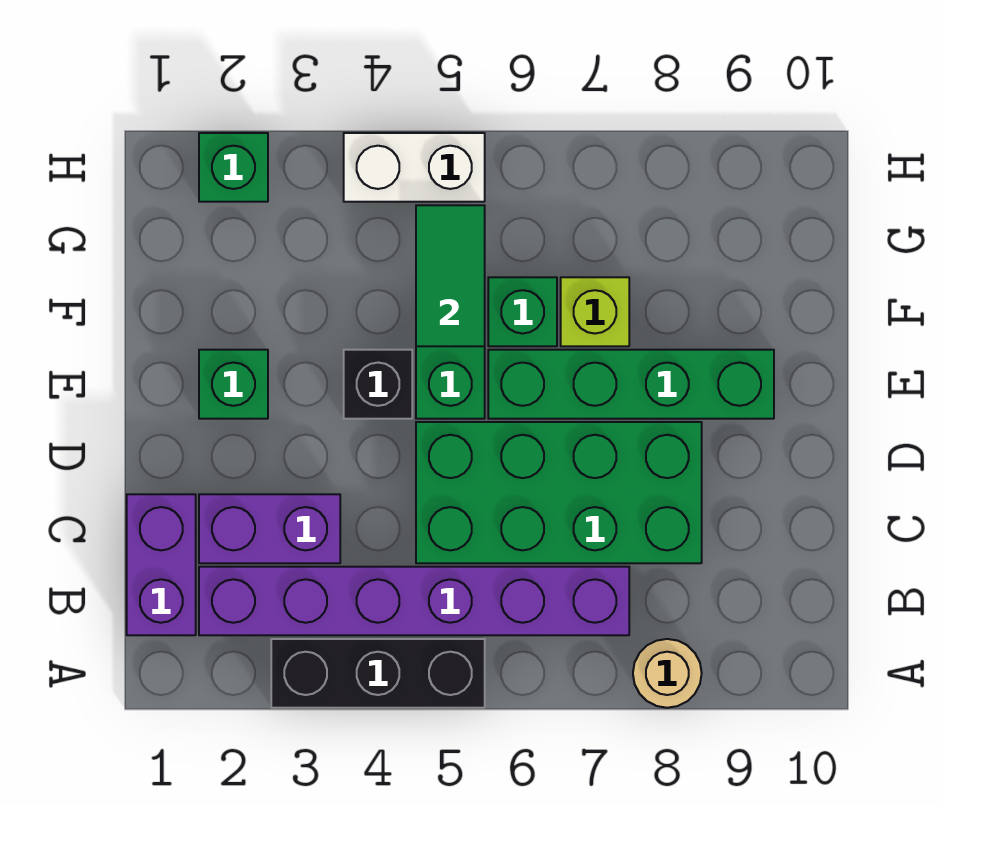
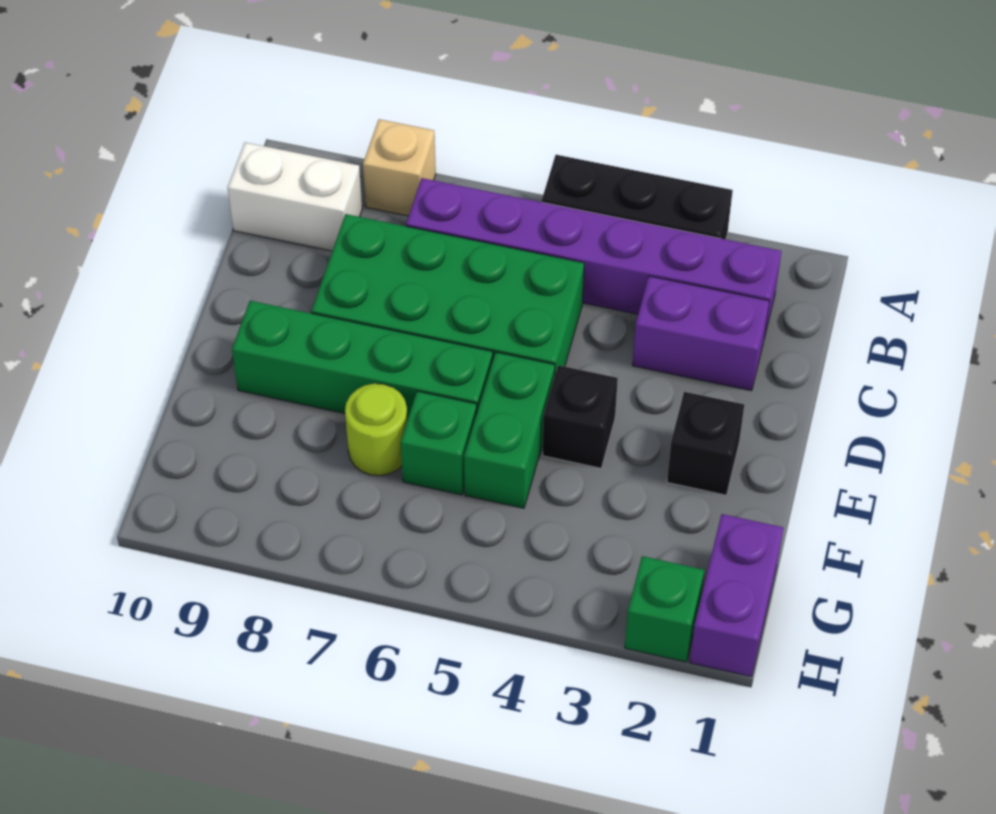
tan 1x1 round brick [633,639,702,708] -> tan 1x1 brick [363,119,436,216]
purple 1x2 brick [127,494,196,635] -> purple 1x2 brick moved to [690,514,783,677]
green 1x1 brick [199,350,268,419] -> black 1x1 brick [667,392,744,495]
green 1x2 tile [416,205,485,346] -> none
lime 1x1 brick [561,277,629,346] -> lime 1x1 round brick [345,384,408,476]
white 1x2 brick [344,133,485,202] -> white 1x2 brick moved to [227,142,362,251]

